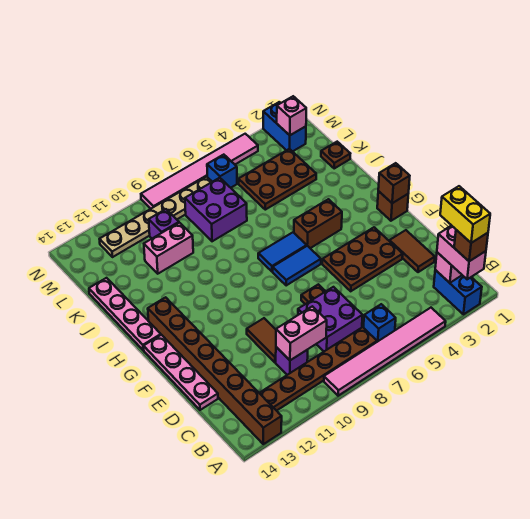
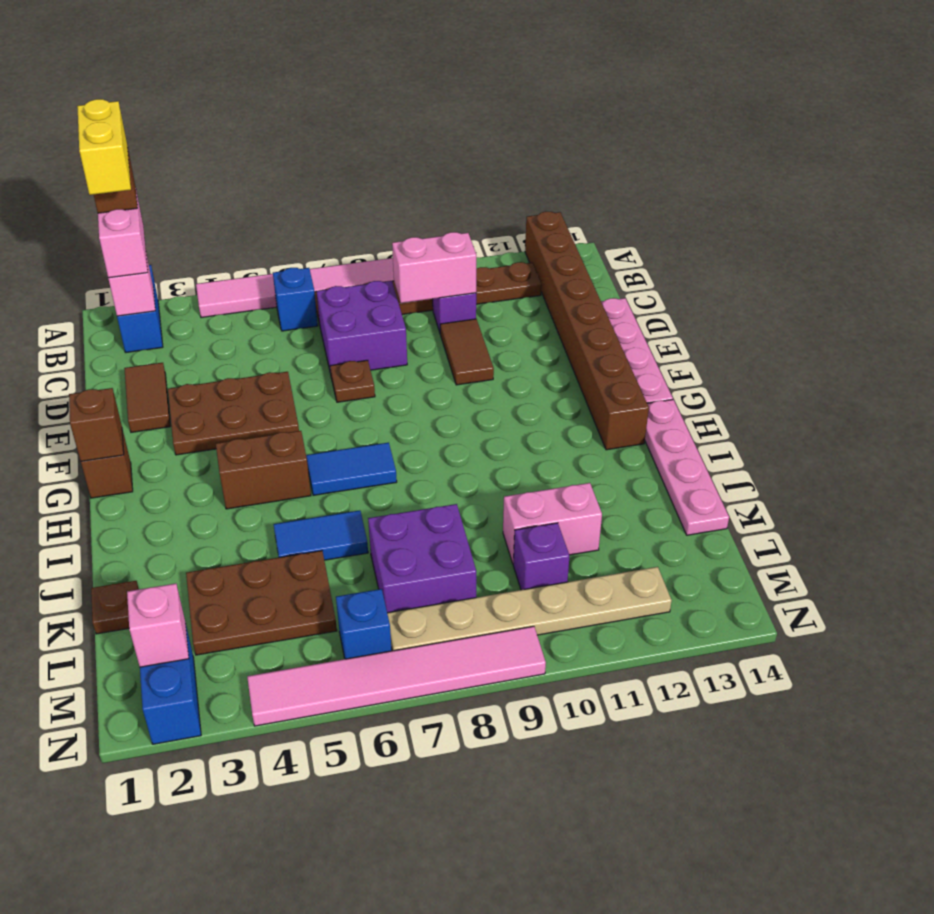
blue 1x2 tile [273,246,321,286] -> blue 1x2 tile moved to [274,510,368,560]

